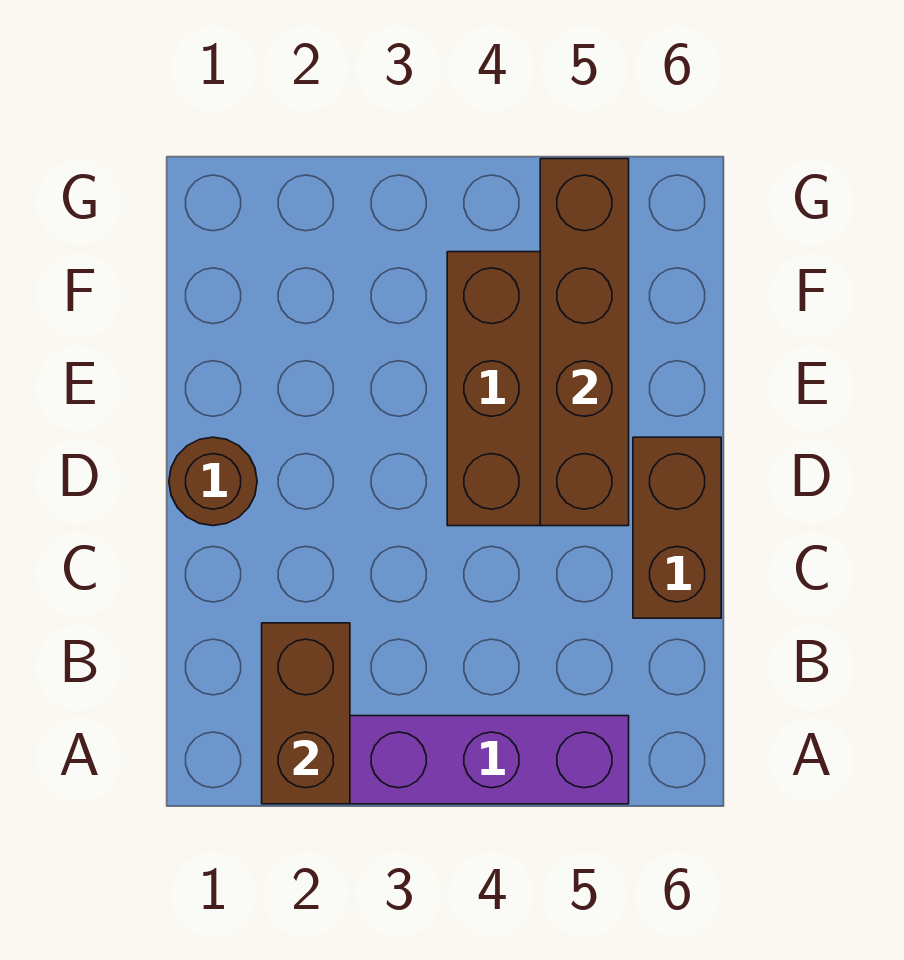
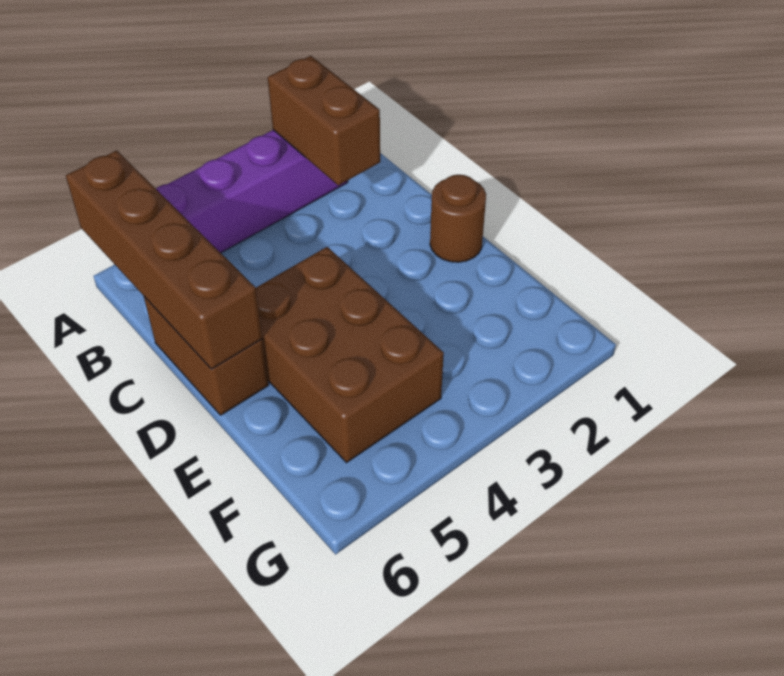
brown 1x4 brick [540,159,629,526] -> brown 1x4 brick moved to [66,150,262,369]

